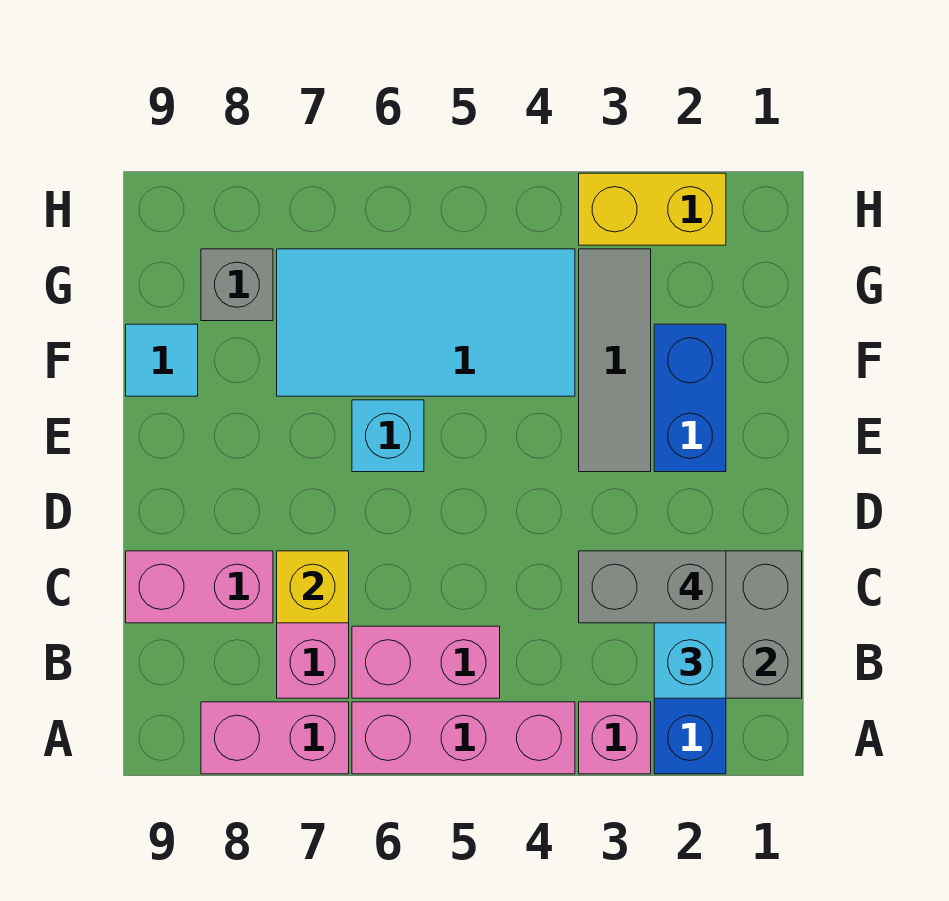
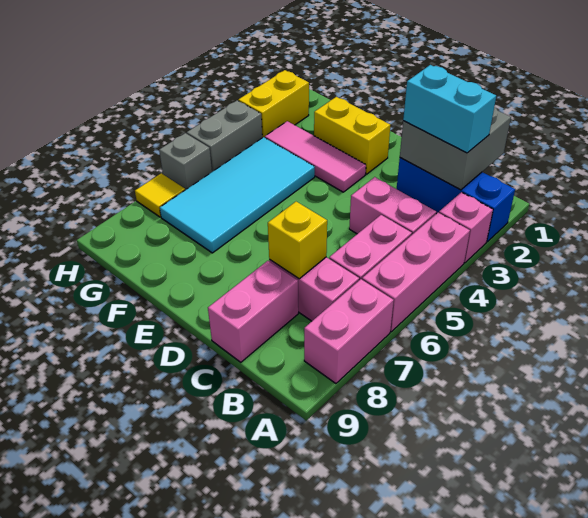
none -> pink 1x2 brick [349,177,436,234]
grey 1x2 brick [579,551,726,623] -> grey 1x2 brick moved to [187,100,262,172]
blue 1x2 brick [654,324,726,472] -> yellow 1x2 brick [314,97,390,174]
grey 1x3 tile [579,249,651,472] -> pink 1x3 tile [265,121,366,192]
cyan 1x1 brick [352,400,424,472] -> none
cyan 1x1 tile [126,324,198,396] -> none
grey 1x1 brick [201,249,273,321] -> grey 1x1 brick moved to [159,133,212,190]
none -> yellow 1x1 tile [135,173,185,217]

